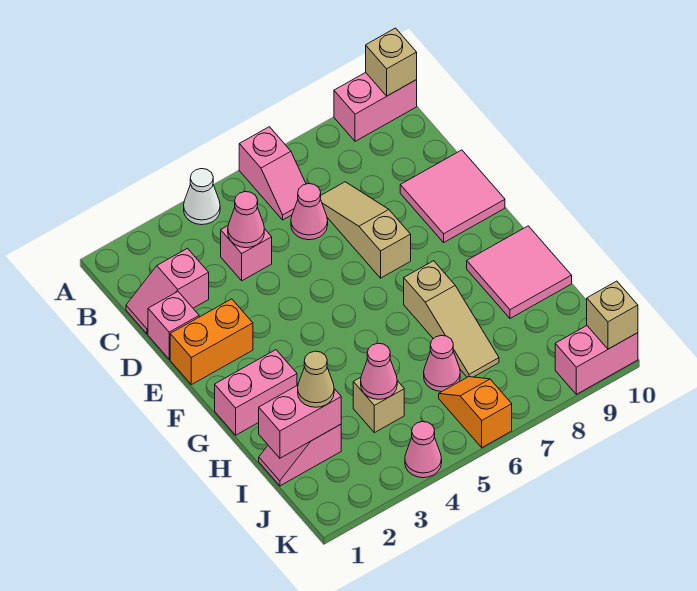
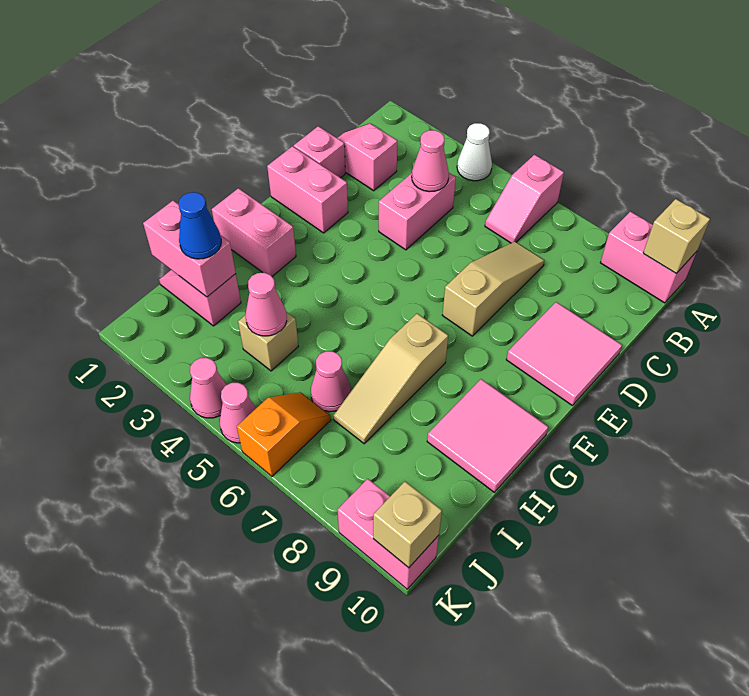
pink 1x1 brick [221,226,272,281] -> pink 1x2 brick [379,173,456,250]
pink 1x1 cone [291,184,328,240] -> pink 1x1 cone moved to [220,383,256,443]
orange 1x2 brick [170,299,253,385] -> pink 1x2 brick [267,146,348,233]
tan 1x1 cone [298,351,334,407] -> blue 1x1 cone [179,192,221,259]

